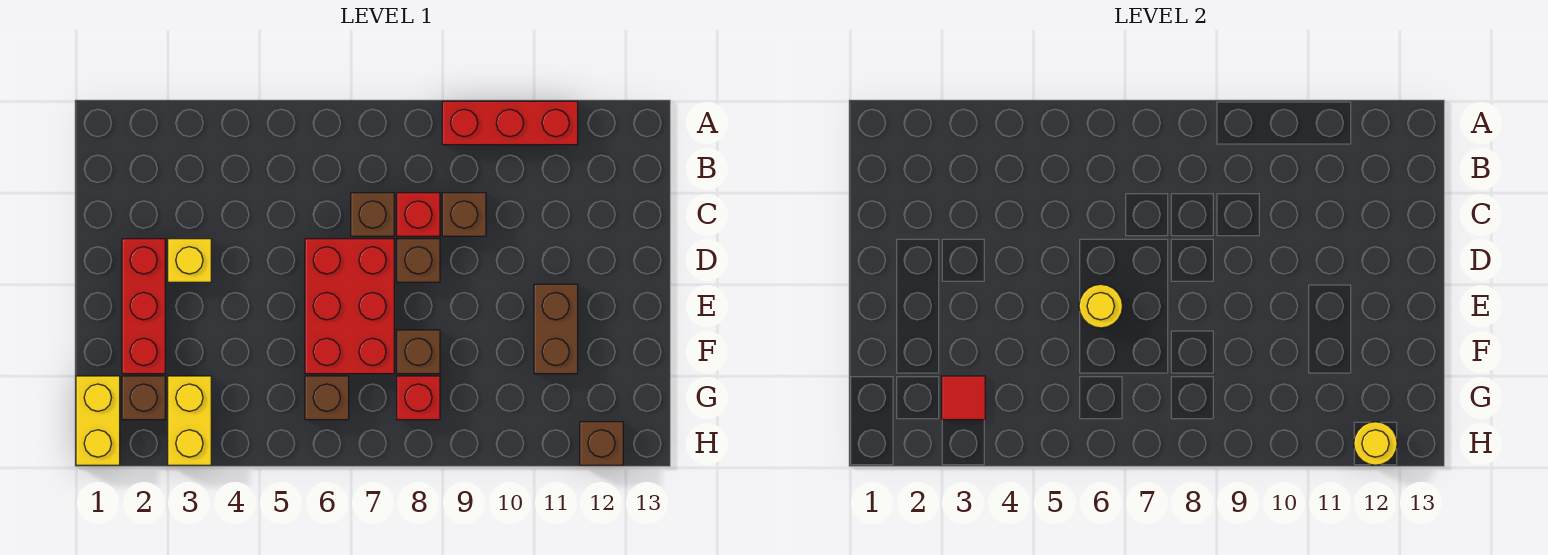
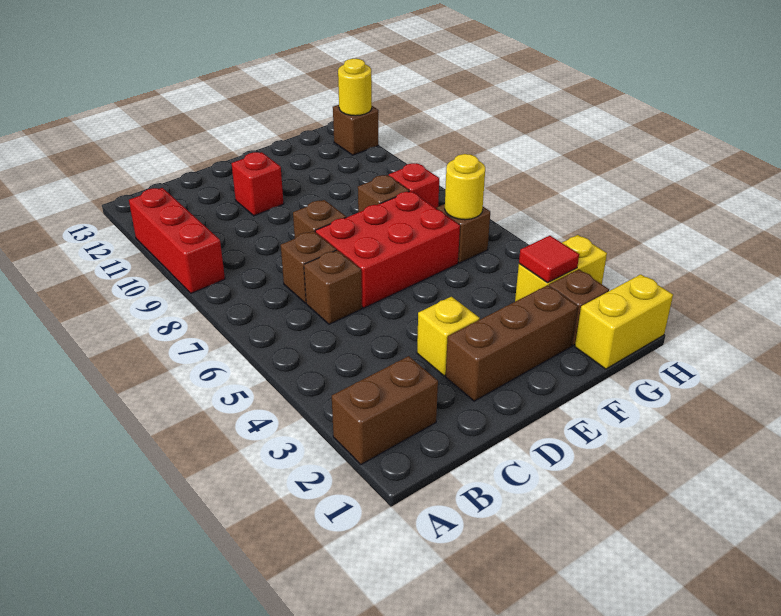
red 1x1 brick [397,193,440,236] -> red 1x1 brick moved to [232,152,284,216]
brown 1x1 brick [442,193,486,236] -> brown 1x1 brick moved to [304,250,362,324]
red 1x3 brick [122,239,165,374] -> brown 1x3 brick [446,285,578,401]
yellow 1x1 round brick [1079,284,1123,328] -> yellow 1x1 round brick moved to [445,154,485,220]
brown 1x2 brick [534,284,578,374] -> brown 1x2 brick moved to [332,356,438,464]

